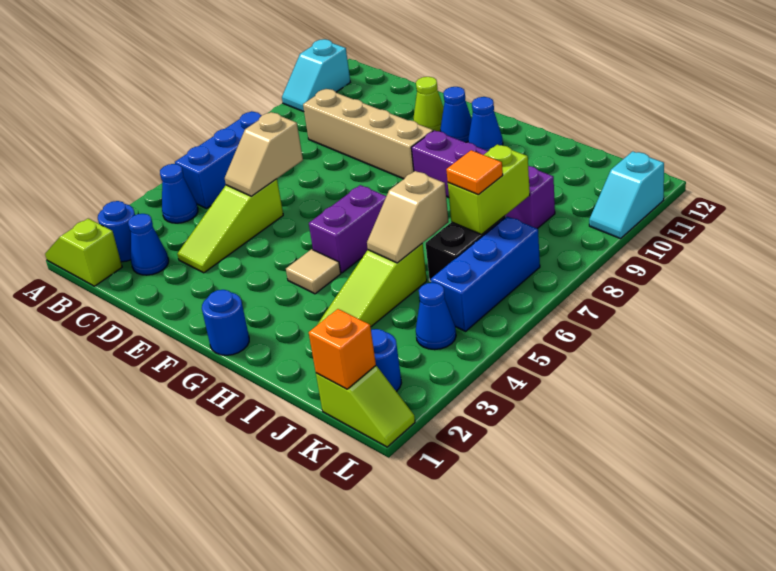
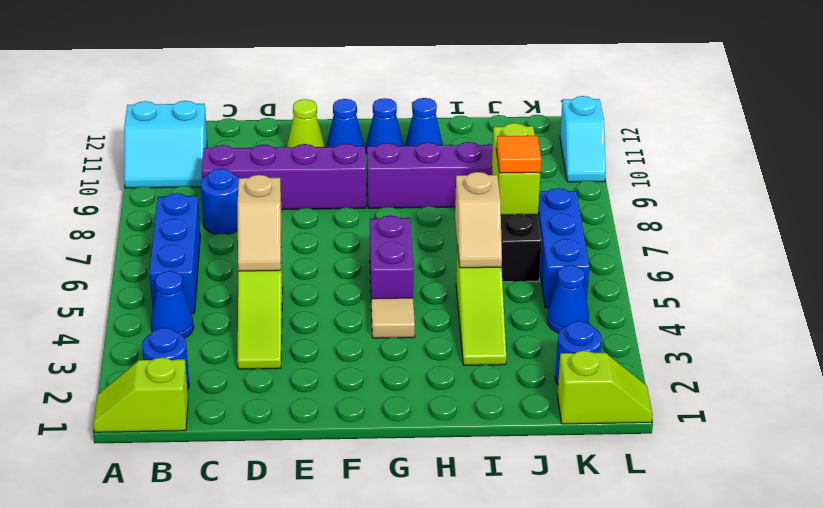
cyan 1x2 slope [282,39,350,112] -> cyan 2x2 slope [124,101,207,188]
blue 1x1 cone [128,214,169,275] -> blue 1x1 cone moved to [405,98,443,146]
tan 1x4 brick [303,89,433,179] -> purple 1x4 brick [202,143,366,210]
blue 1x1 round brick [202,290,249,355] -> blue 1x1 round brick moved to [201,169,239,234]
orange 1x1 brick [309,309,376,389] -> none

